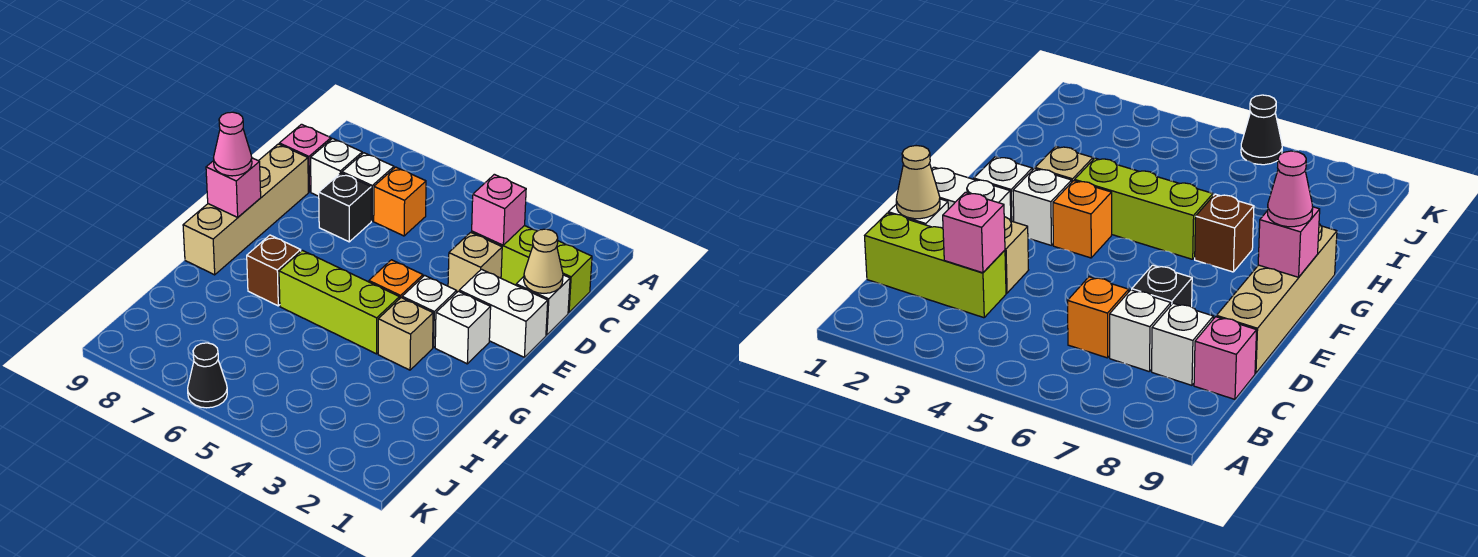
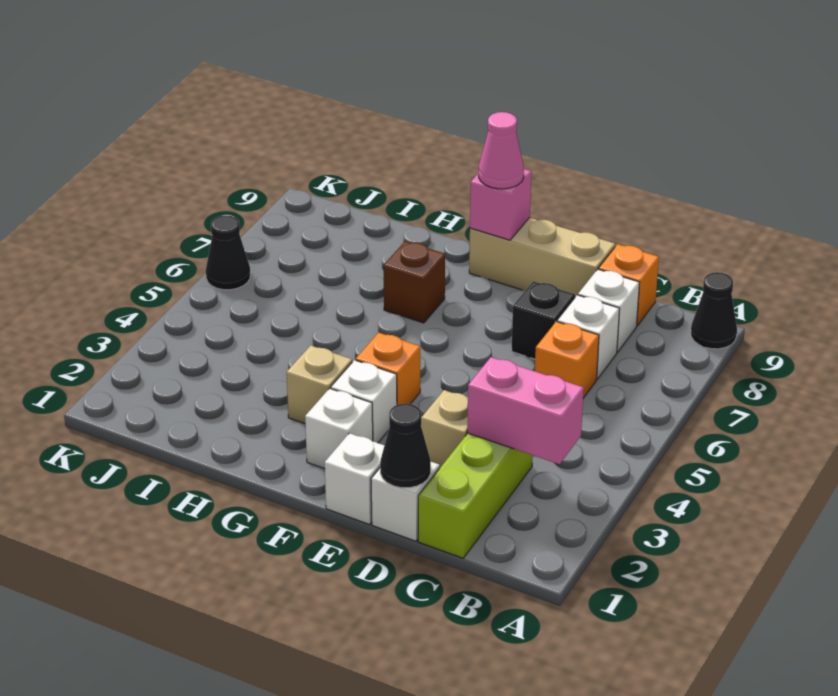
none -> black 1x1 cone [691,272,737,349]
pink 1x1 brick [472,174,526,245] -> pink 1x2 brick [467,357,584,464]
pink 1x1 brick [279,124,331,192] -> orange 1x1 brick [598,244,659,326]
tan 1x1 cone [524,229,563,293] -> black 1x1 cone [380,404,431,488]
tan 1x4 brick [183,144,308,275] -> tan 1x3 brick [469,218,615,297]
white 1x2 brick [459,269,548,357] -> white 1x1 brick [325,433,384,524]
lime 1x3 brick [279,250,399,354] -> none

